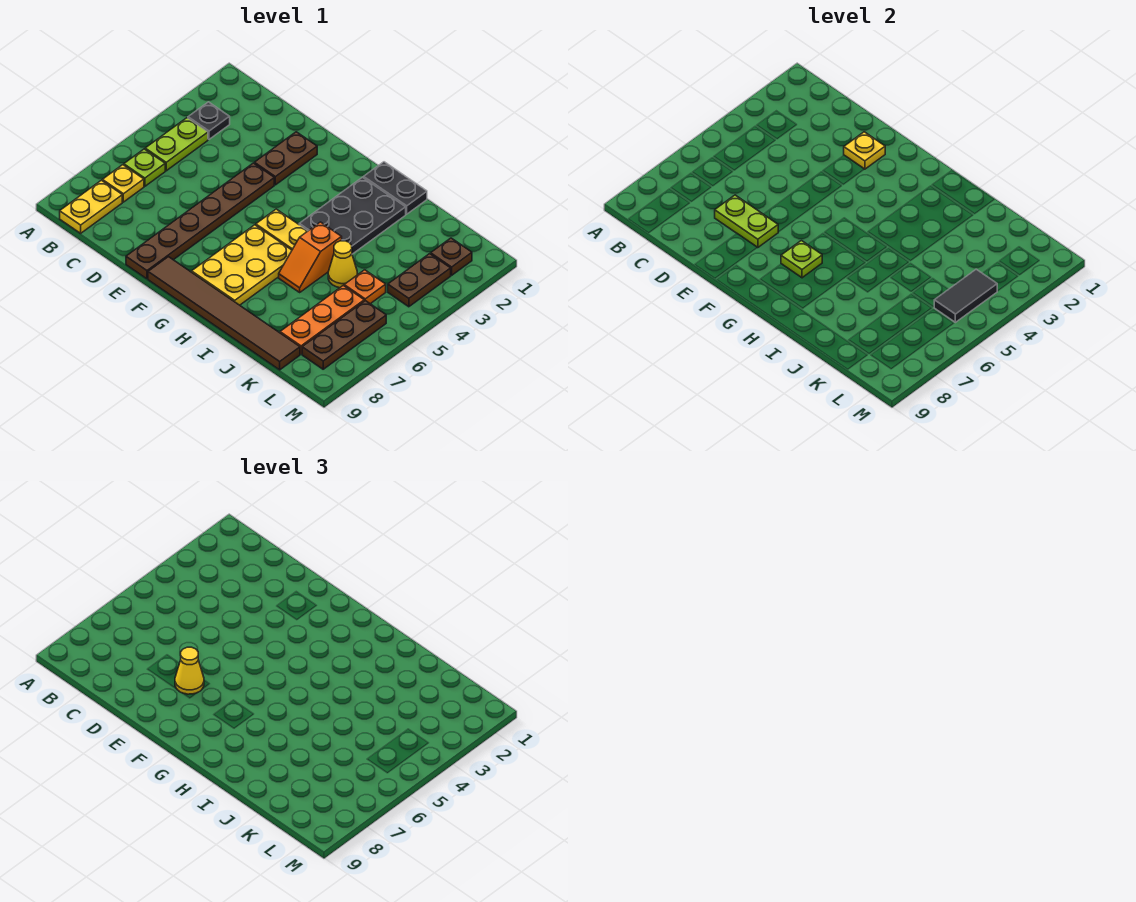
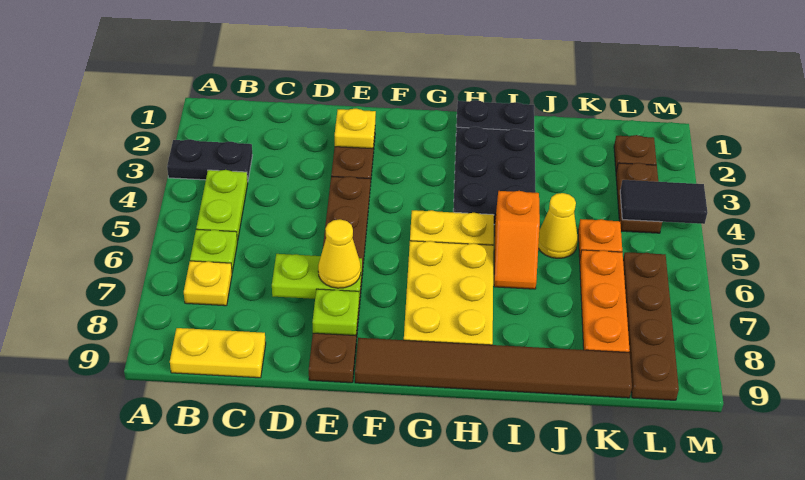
black 1x1 plate [188,102,230,139] -> black 1x2 plate [167,139,252,180]
yellow 1x2 plate [60,180,122,233] -> yellow 1x2 plate turned to [170,328,266,378]
lime 1x1 plate [781,241,822,278] -> lime 1x1 plate moved to [312,289,359,336]
black 1x2 tile [934,269,997,322] -> black 1x2 tile turned to [620,180,707,224]
brown 1x3 plate [302,301,386,369] -> brown 1x4 plate [623,252,679,400]

